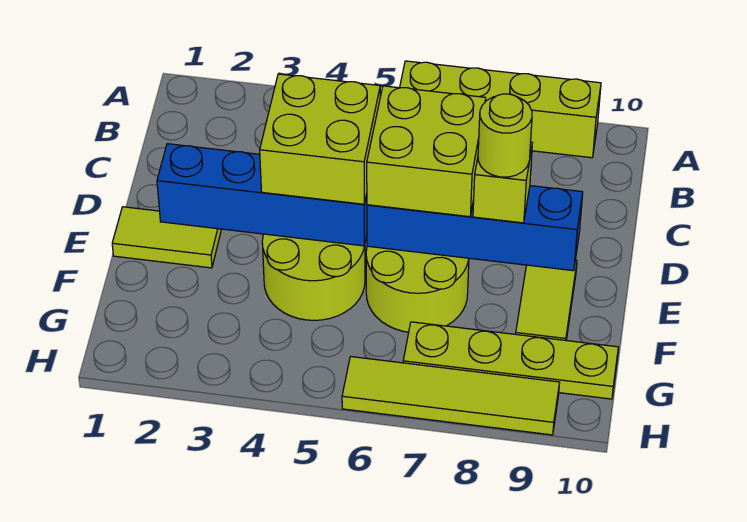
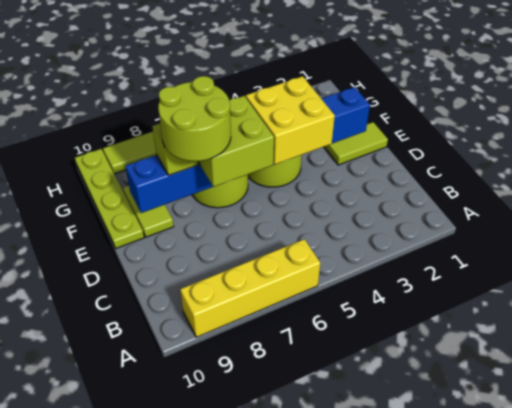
lime 1x4 brick [400,61,601,158] -> yellow 1x4 brick [180,239,320,337]
lime 2x2 brick [260,74,380,204] -> yellow 2x2 brick [246,76,335,164]
lime 1x1 round brick [478,94,532,177] -> lime 2x2 round brick [158,76,231,161]
lime 1x4 plate [403,322,618,399] -> lime 1x4 plate turned to [75,149,144,249]

